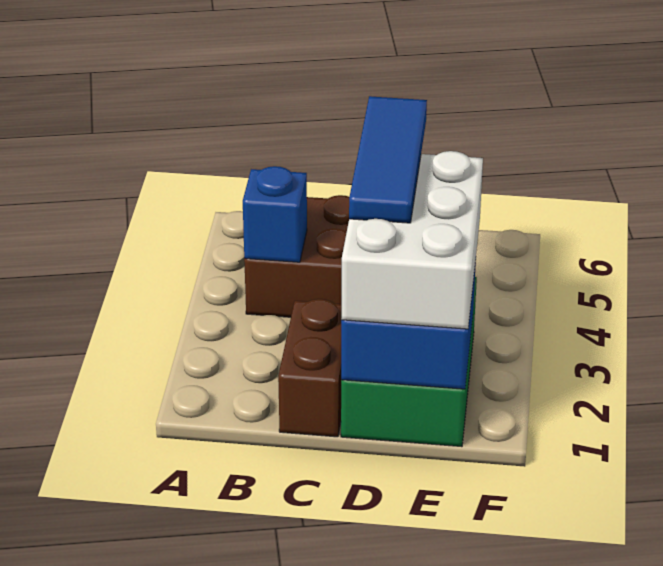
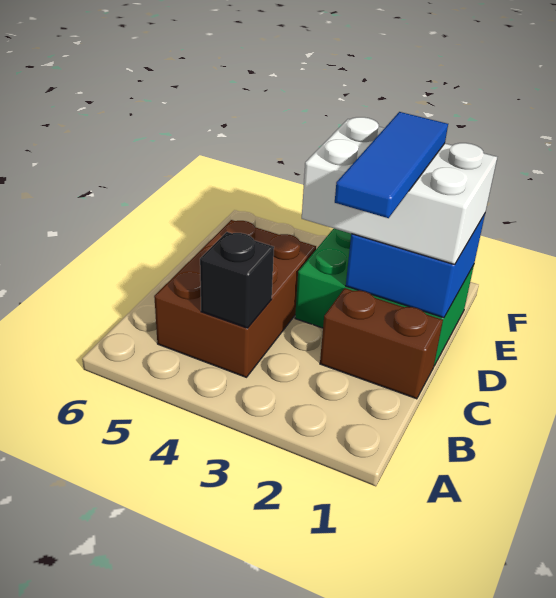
blue 1x1 brick [243,166,307,262] -> black 1x1 brick [200,232,274,328]
blue 1x3 tile [349,96,427,223] -> blue 1x3 tile turned to [335,112,448,218]

